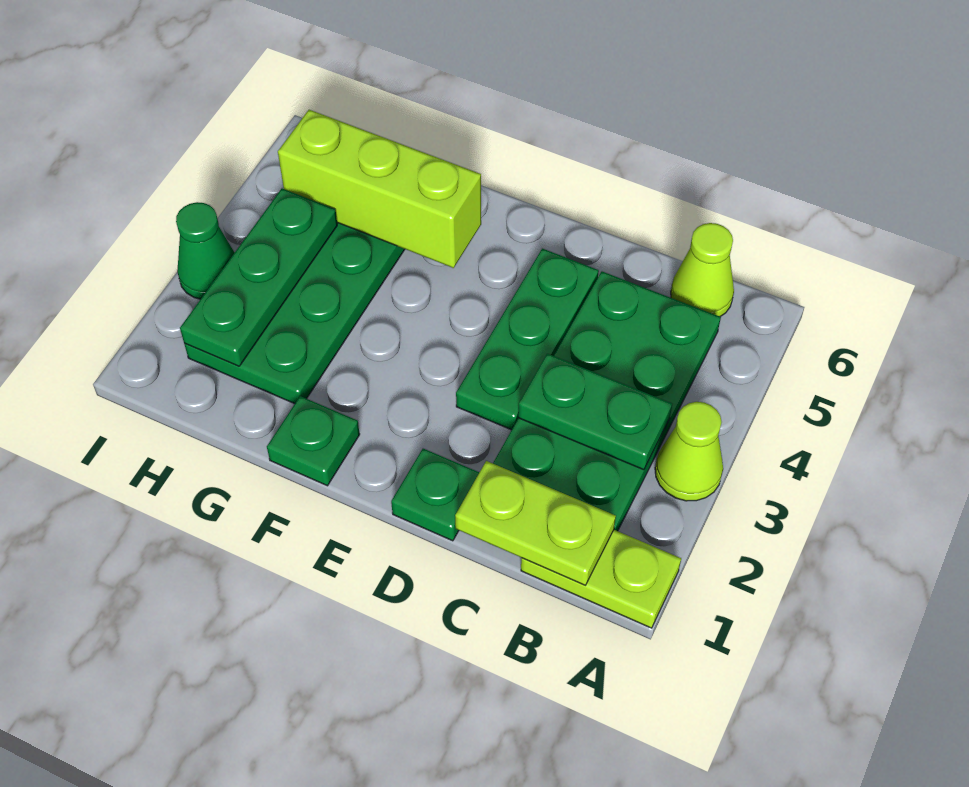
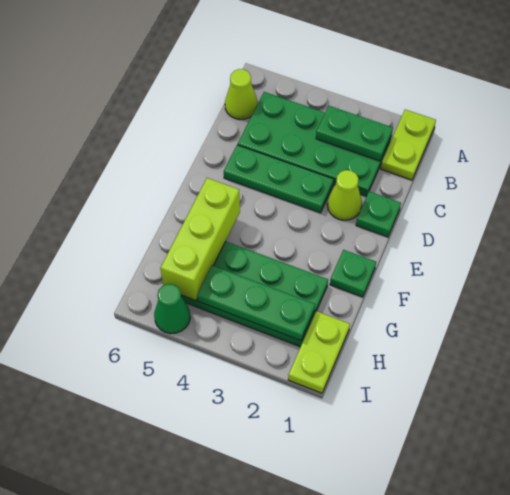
lime 1x1 cone [655,402,723,501] -> lime 1x1 cone moved to [327,170,362,220]
lime 1x2 plate [455,461,616,585] -> lime 1x2 plate moved to [288,311,350,393]
green 1x2 plate [518,354,672,470] -> green 1x2 plate turned to [316,106,393,161]
green 1x1 cone [176,202,235,299] -> green 1x1 cone moved to [154,284,190,334]

